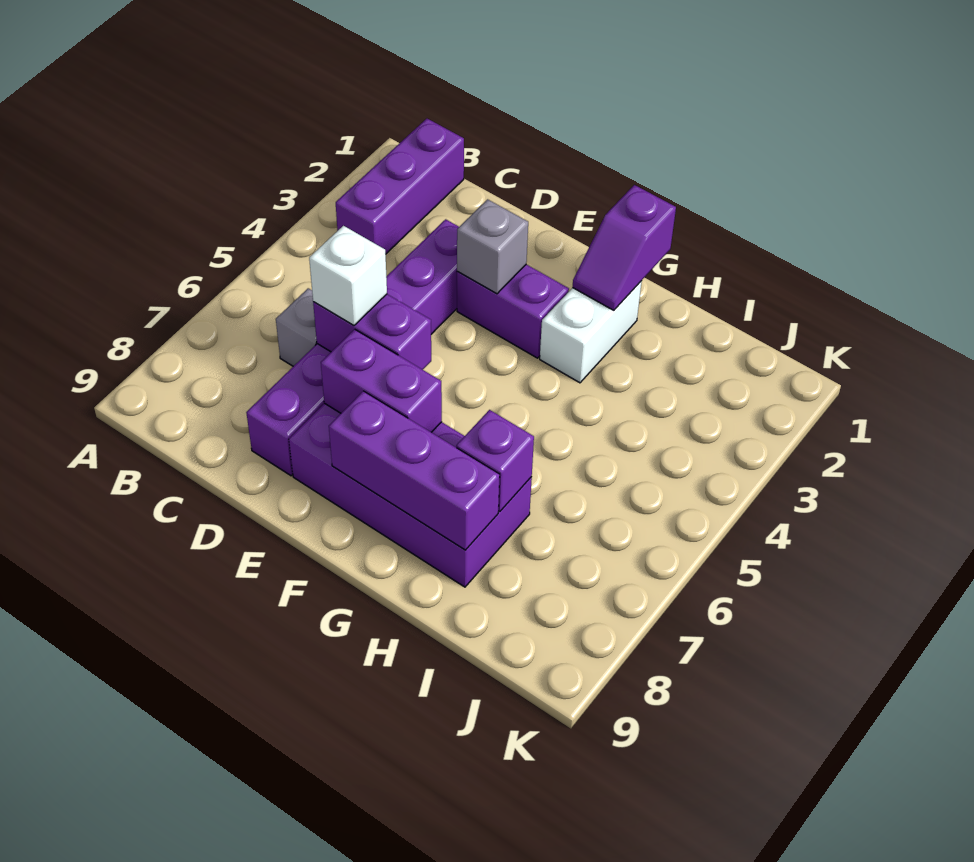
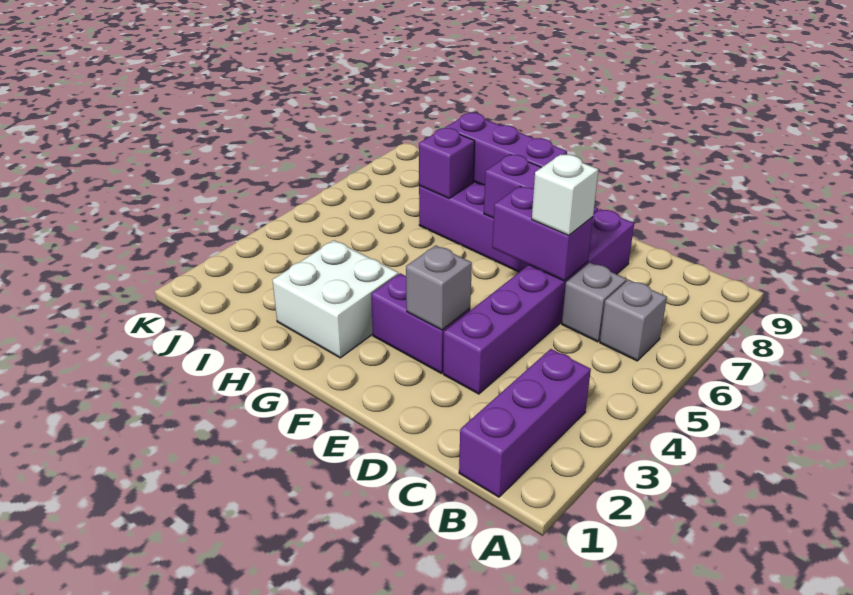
none -> grey 1x1 brick [600,280,667,361]
purple 1x2 slope [572,185,676,310] -> none
white 1x2 brick [540,281,642,383] -> white 2x2 brick [272,240,398,358]

